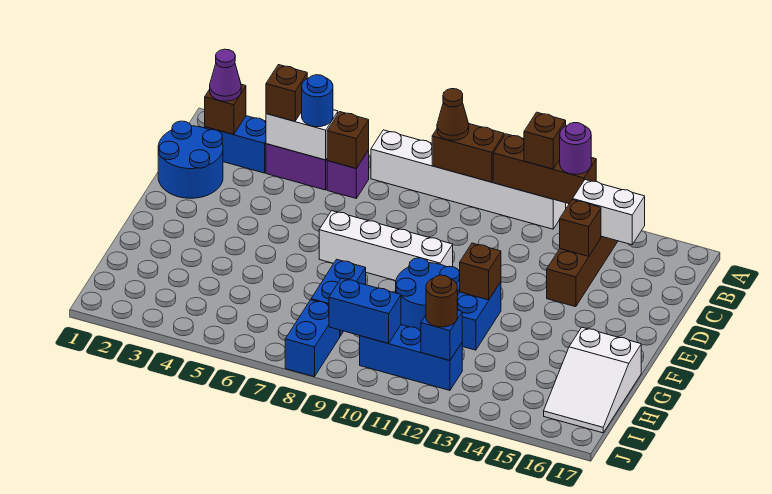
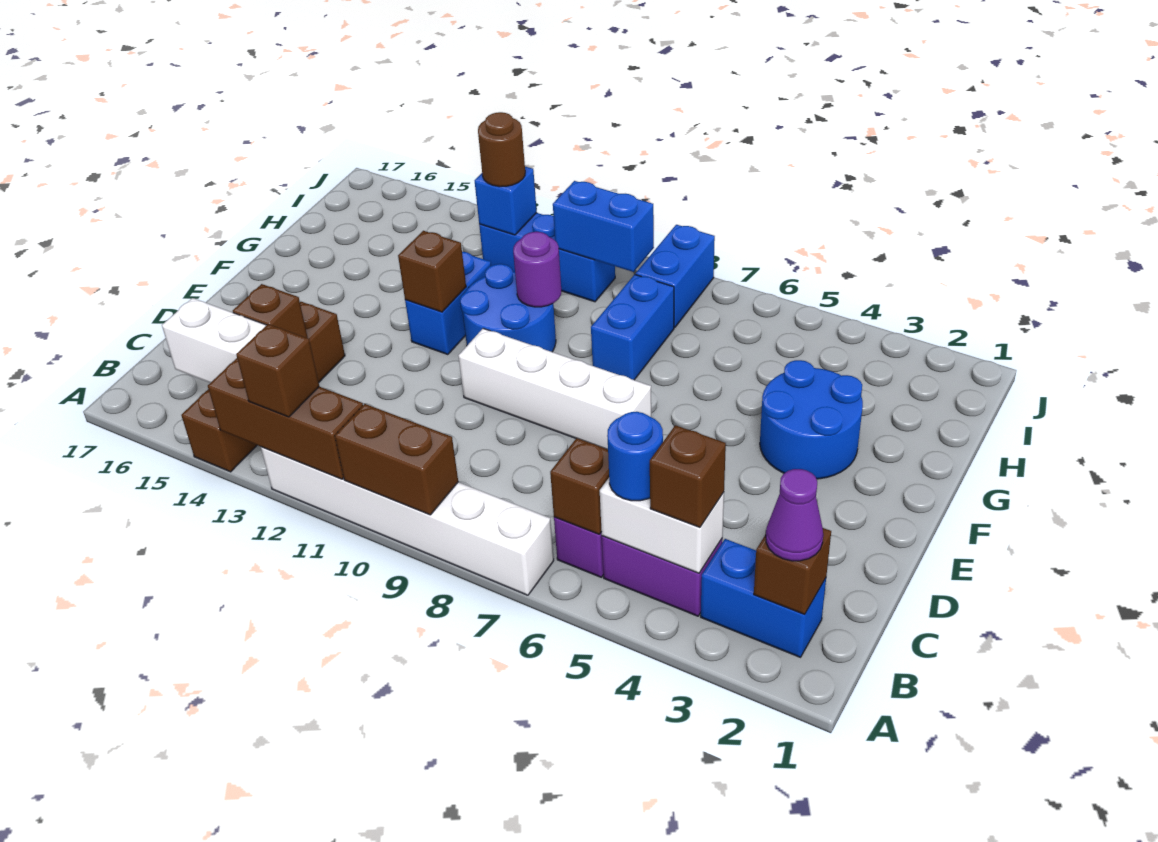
brown 1x1 cone [437,89,469,141] -> none
purple 1x1 round brick [560,123,591,174] -> purple 1x1 round brick moved to [513,232,561,307]
blue 2x2 round brick [158,121,223,198] -> blue 2x2 round brick moved to [760,360,863,479]
white 2x3 slope [544,327,641,433] -> none

